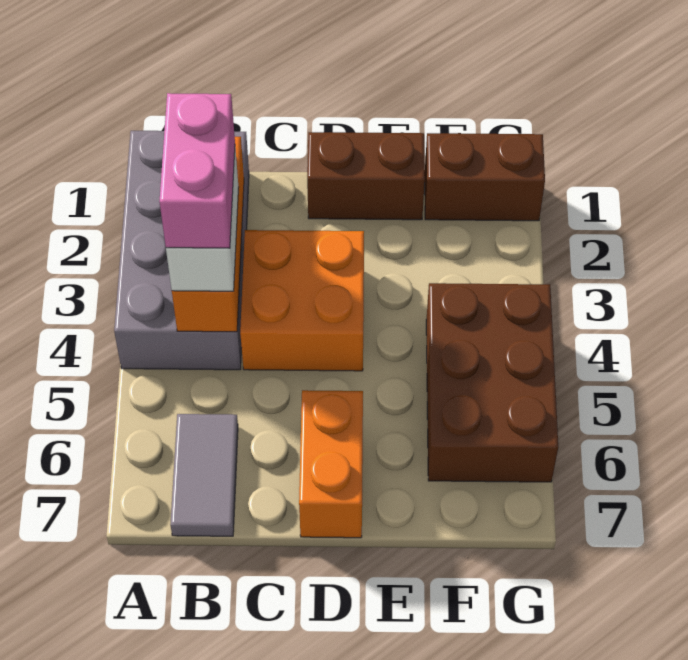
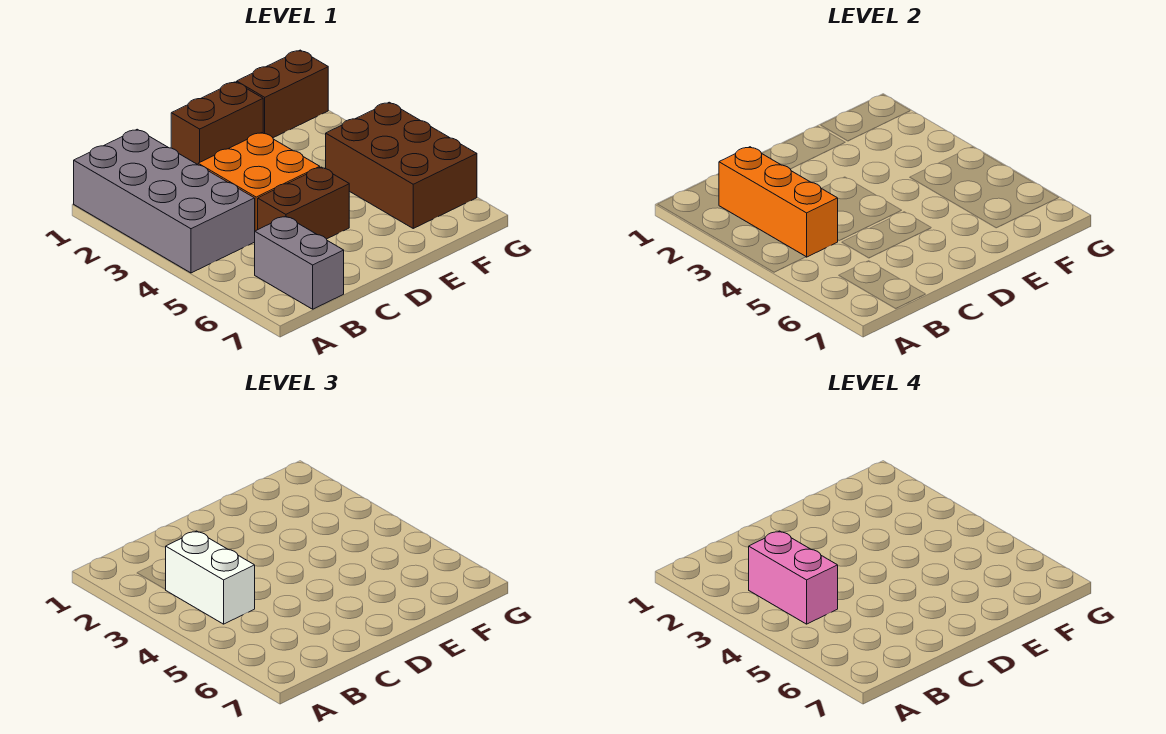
grey 1x2 tile [170,414,238,536] -> grey 1x2 brick [255,216,344,309]
none -> brown 1x2 brick [258,167,349,239]
orange 1x2 brick [299,390,363,538] -> none

